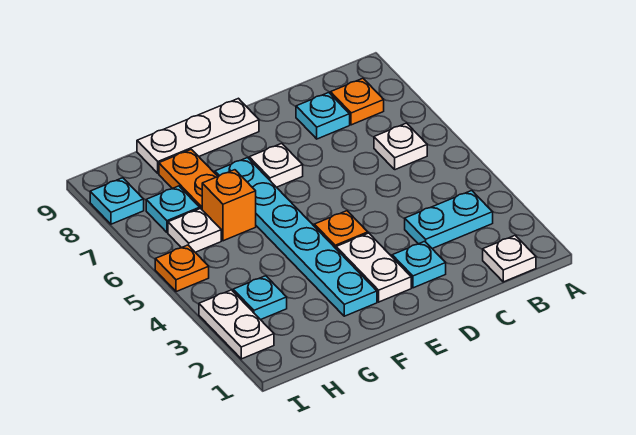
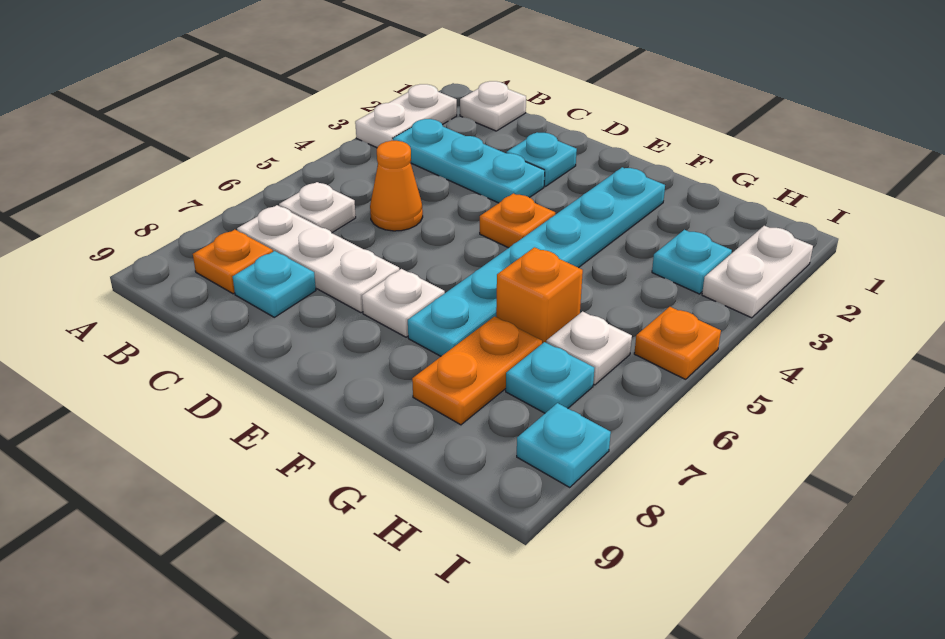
cyan 1x2 plate [405,191,493,249] -> cyan 1x3 plate [393,119,545,203]
none -> orange 1x1 cone [370,141,423,231]
white 1x2 plate [336,233,411,302] -> white 1x2 plate moved to [355,84,457,148]
white 1x3 plate [137,98,259,173] -> white 1x3 plate moved to [237,205,399,313]

